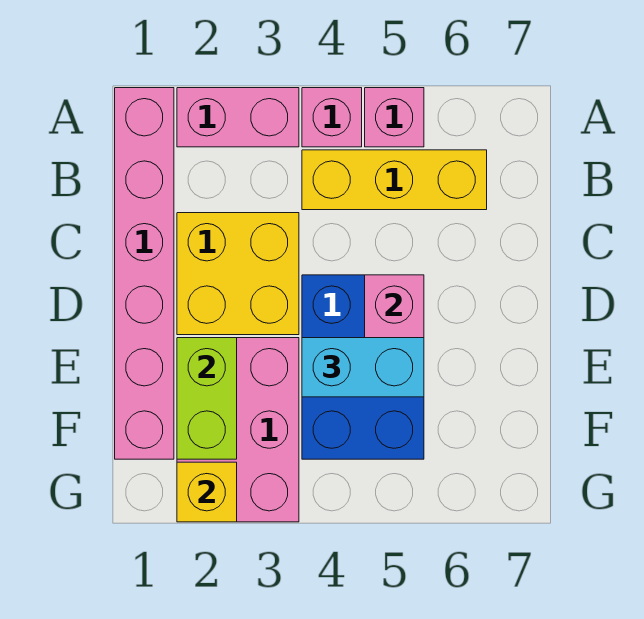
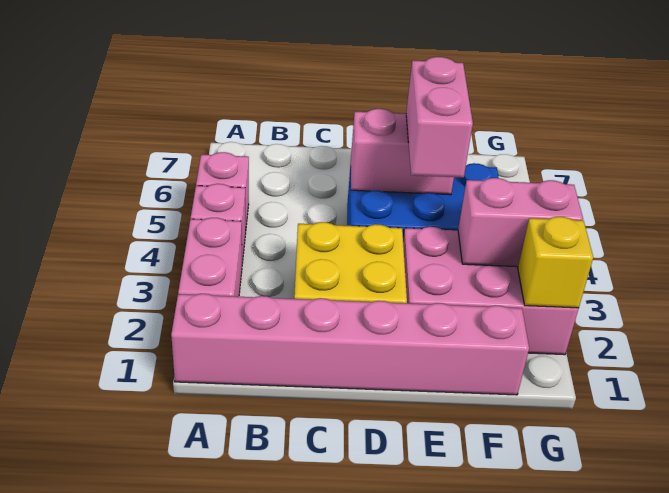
yellow 1x3 brick [302,150,487,210] -> none
lime 1x2 brick [177,338,237,459] -> none
cyan 1x2 brick [302,338,424,397] -> pink 1x2 brick [406,57,473,178]
none -> pink 1x2 brick [458,178,583,267]

